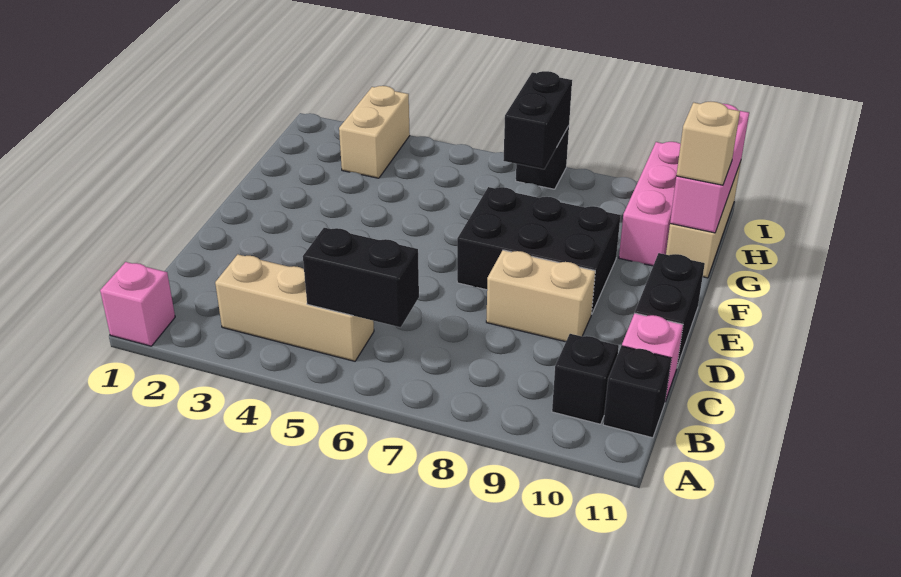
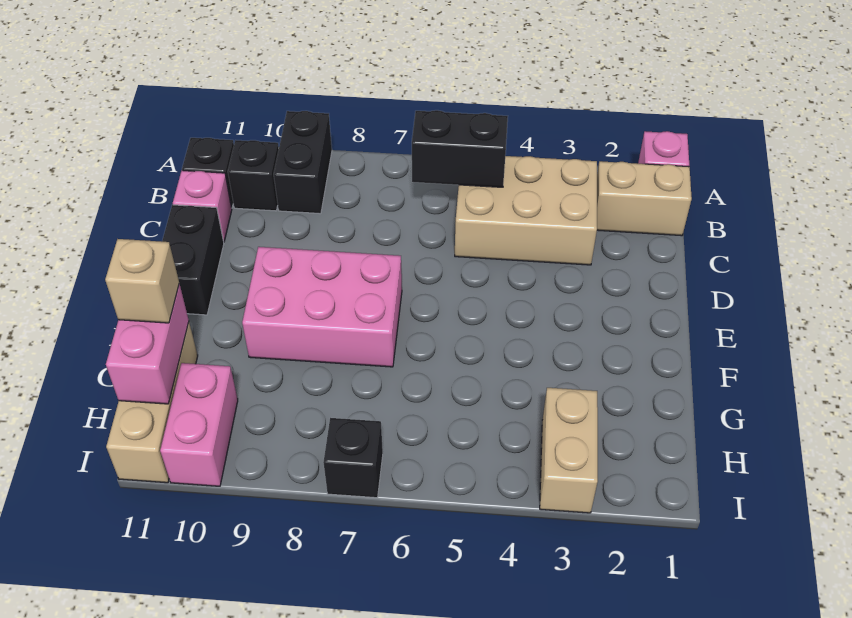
tan 1x3 brick [215,254,374,361] -> tan 2x3 brick [455,156,597,265]
tan 1x2 brick [486,250,595,342] -> tan 1x2 brick moved to [597,161,692,236]
black 2x3 brick [457,187,621,313] -> pink 2x3 brick [242,247,402,367]
pink 1x3 brick [619,142,681,266] -> pink 1x2 brick [160,363,238,486]
pink 1x3 brick [670,104,749,233] -> pink 1x2 brick [106,284,189,404]
black 1x2 brick [503,71,572,169] -> black 1x2 brick moved to [274,111,332,214]

